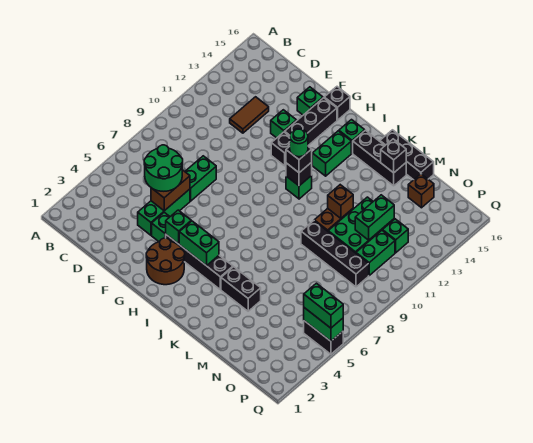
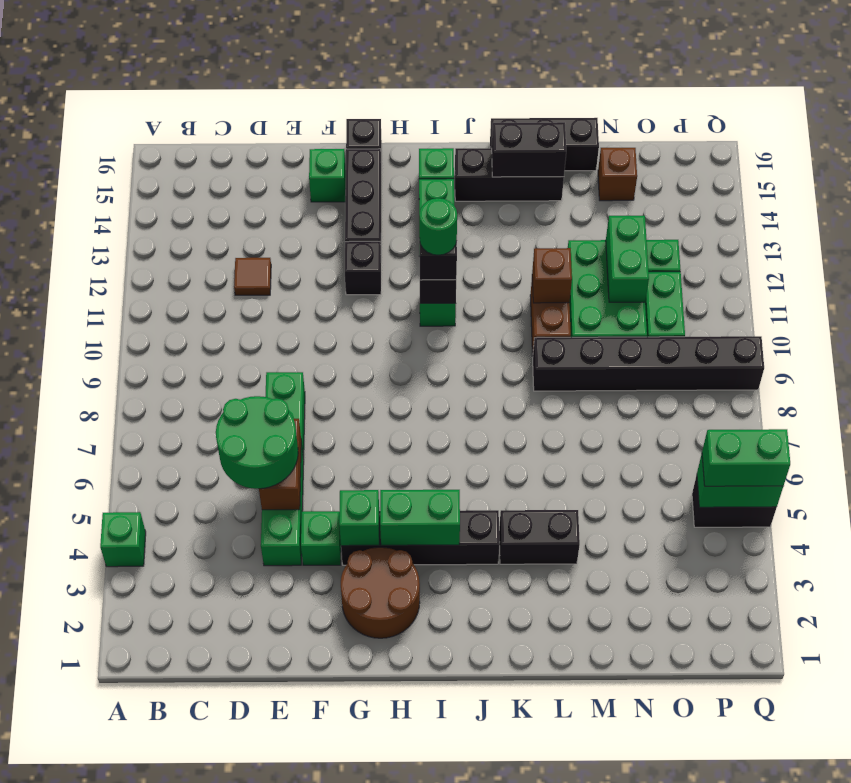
brown 1x2 tile [230,97,269,133] -> brown 1x1 tile [234,258,271,295]
green 1x1 brick [271,110,297,138] -> green 1x1 brick moved to [100,512,146,567]
black 1x4 brick [301,221,369,287] -> black 1x6 brick [533,336,764,391]
black 1x1 brick [381,139,406,173] -> black 1x2 brick [492,122,566,177]

